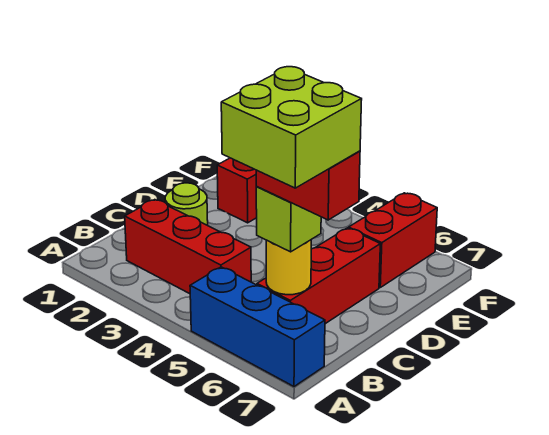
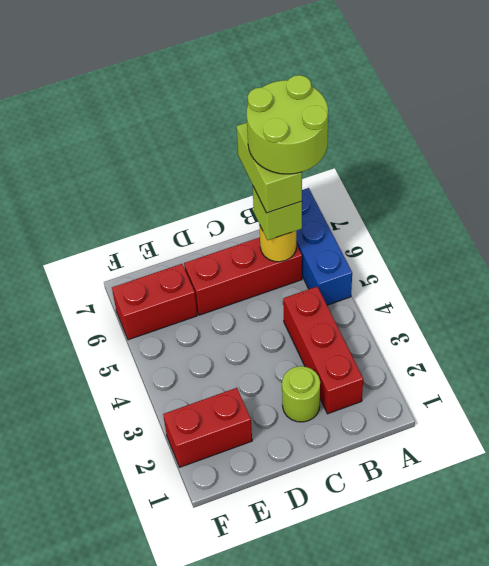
lime 2x2 brick [221,67,362,188] -> lime 2x2 round brick [247,75,328,174]
red 1x2 brick [256,151,360,220] -> lime 1x2 brick [237,123,302,213]

